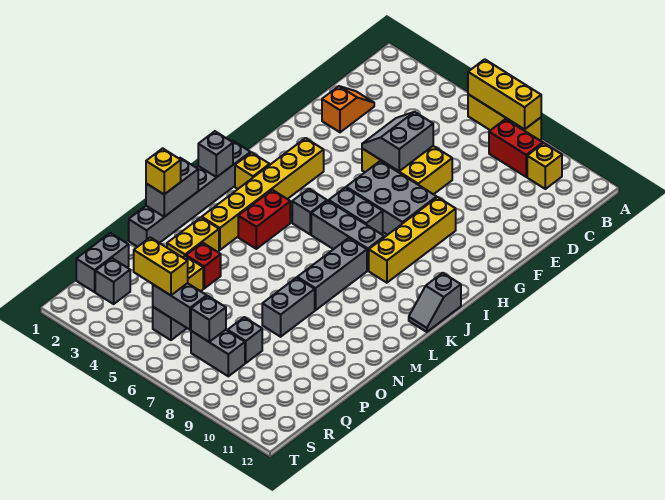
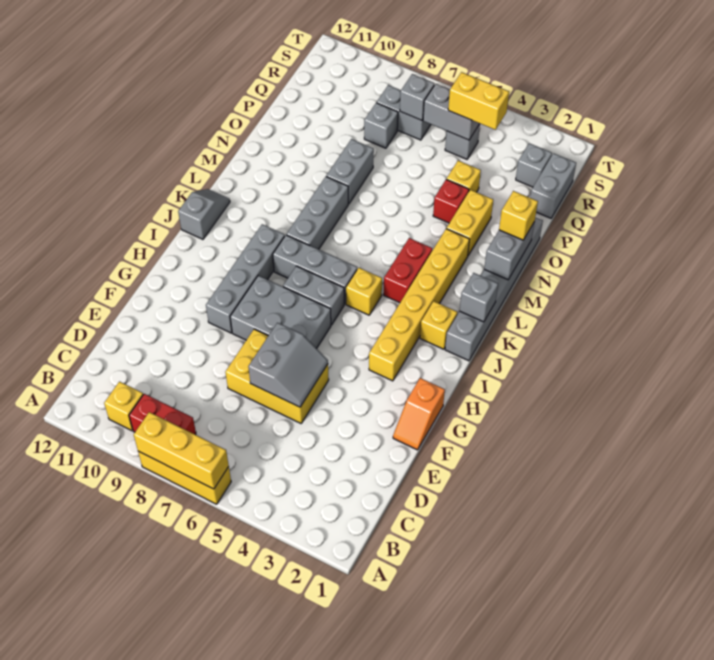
orange 1x2 slope [322,86,374,132] -> orange 1x2 slope moved to [393,378,445,450]
yellow 1x4 brick [369,197,456,283] -> grey 1x4 brick [206,224,285,333]
grey 1x1 brick [292,189,327,234] -> yellow 1x1 brick [346,268,382,315]

